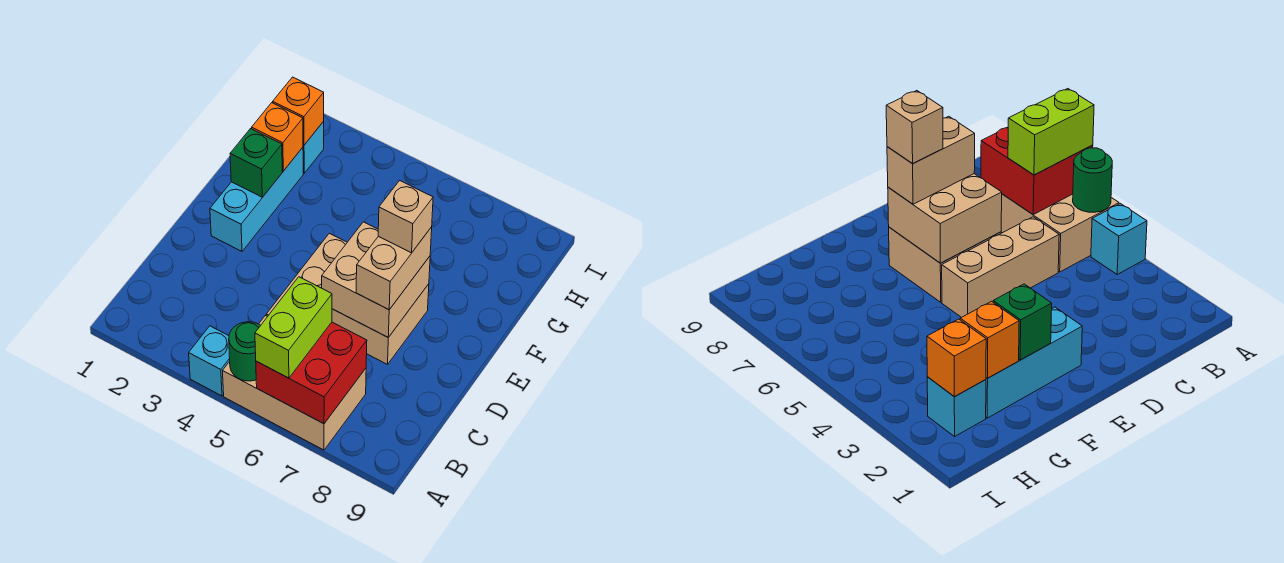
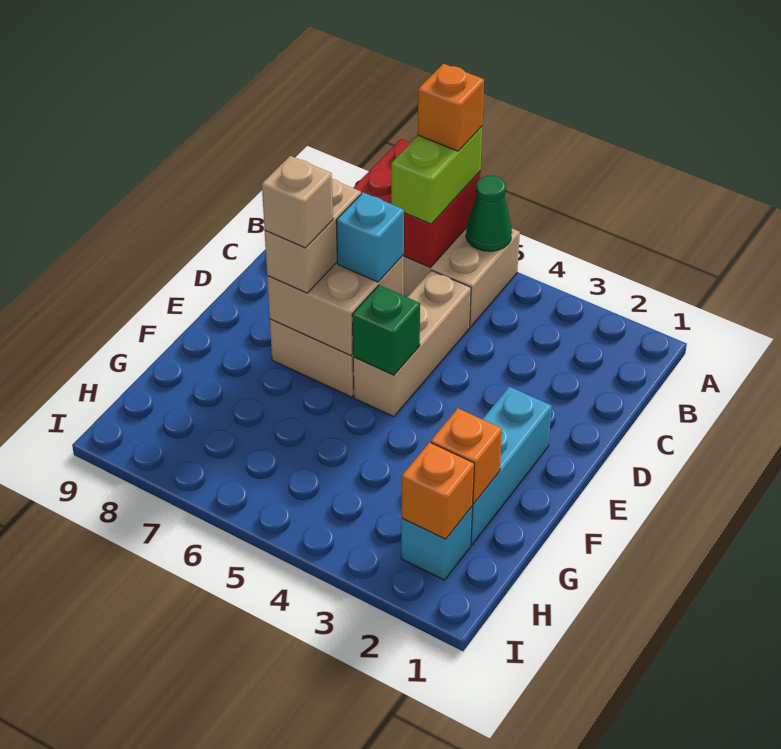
cyan 1x1 brick [189,326,230,396] -> cyan 1x1 brick moved to [336,193,404,282]
green 1x1 round brick [229,322,261,381] -> green 1x1 cone [466,176,512,251]
none -> orange 1x1 brick [418,64,484,151]
green 1x1 brick [230,129,282,197] -> green 1x1 brick moved to [352,285,420,375]

